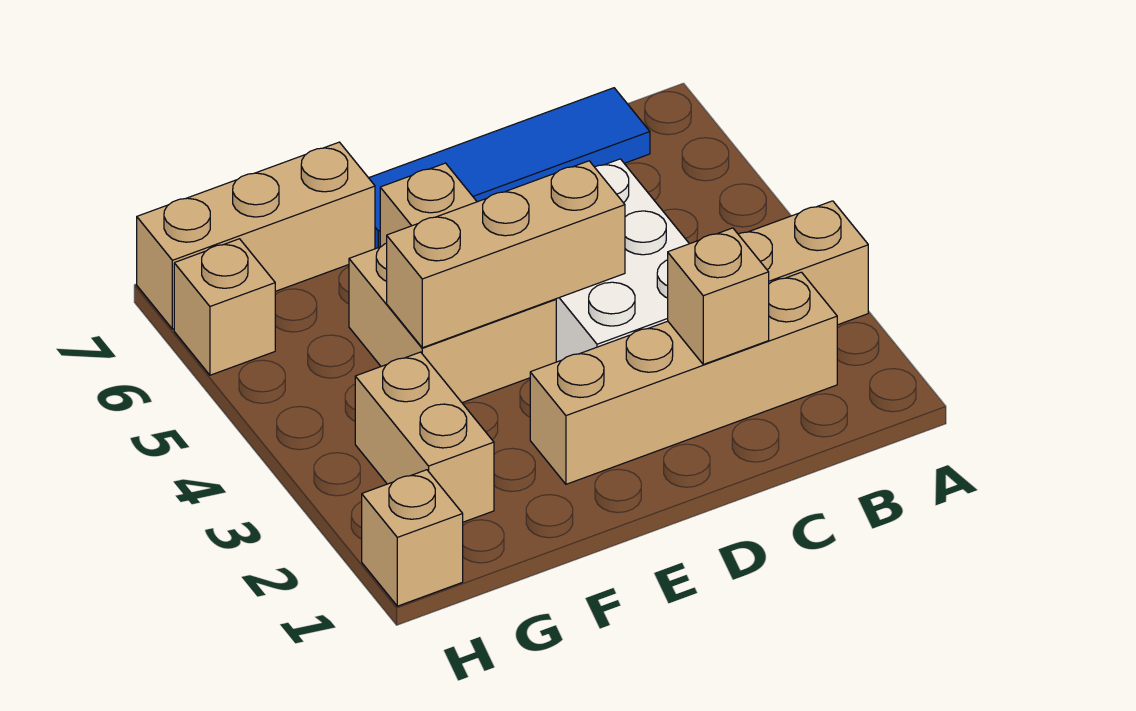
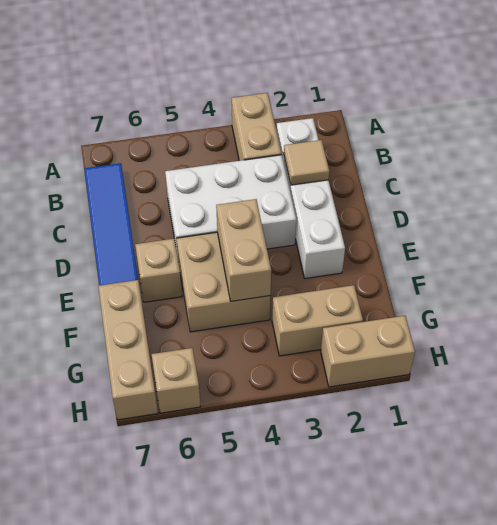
tan 1x4 brick [530,272,837,484] -> white 1x4 brick [276,118,345,278]
tan 1x1 brick [668,228,769,364] -> tan 1x1 tile [284,140,329,185]
tan 1x3 brick [387,161,625,348] -> tan 1x2 brick [216,199,271,301]
tan 1x1 brick [362,470,463,606] -> tan 1x2 brick [321,316,415,387]

